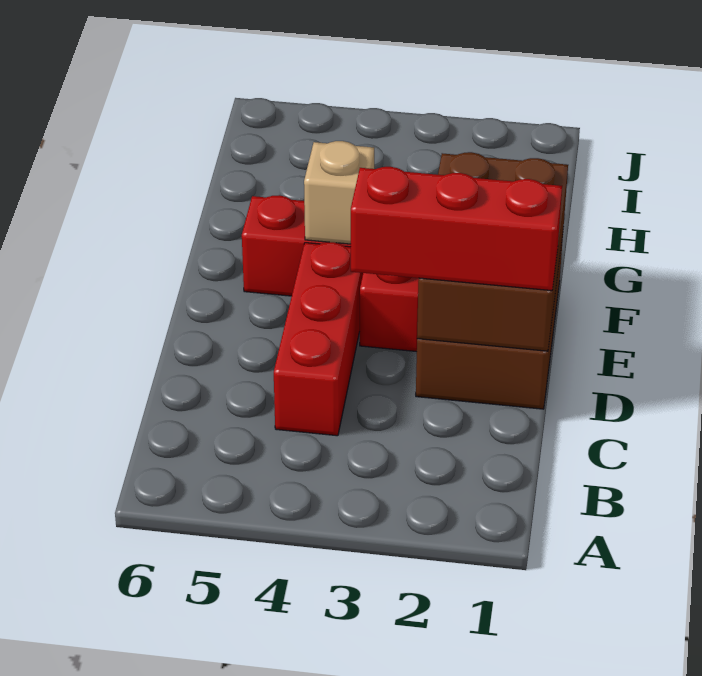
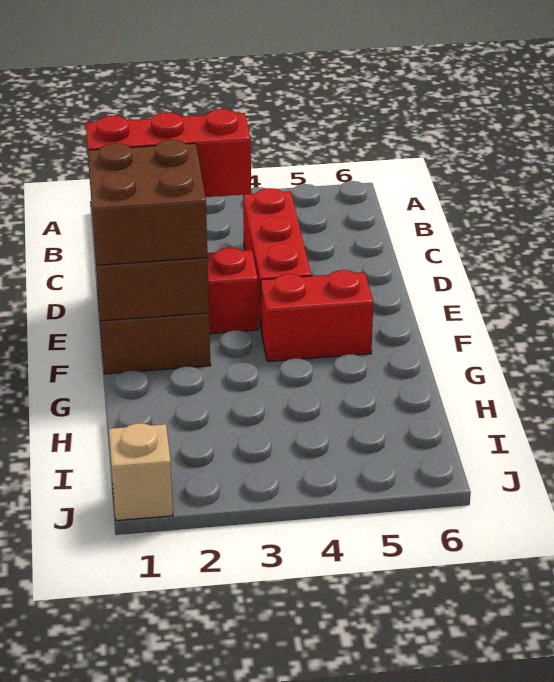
none -> brown 2x2 brick [88,140,208,265]
tan 1x1 brick [304,141,374,244] -> tan 1x1 brick moved to [109,423,173,521]

